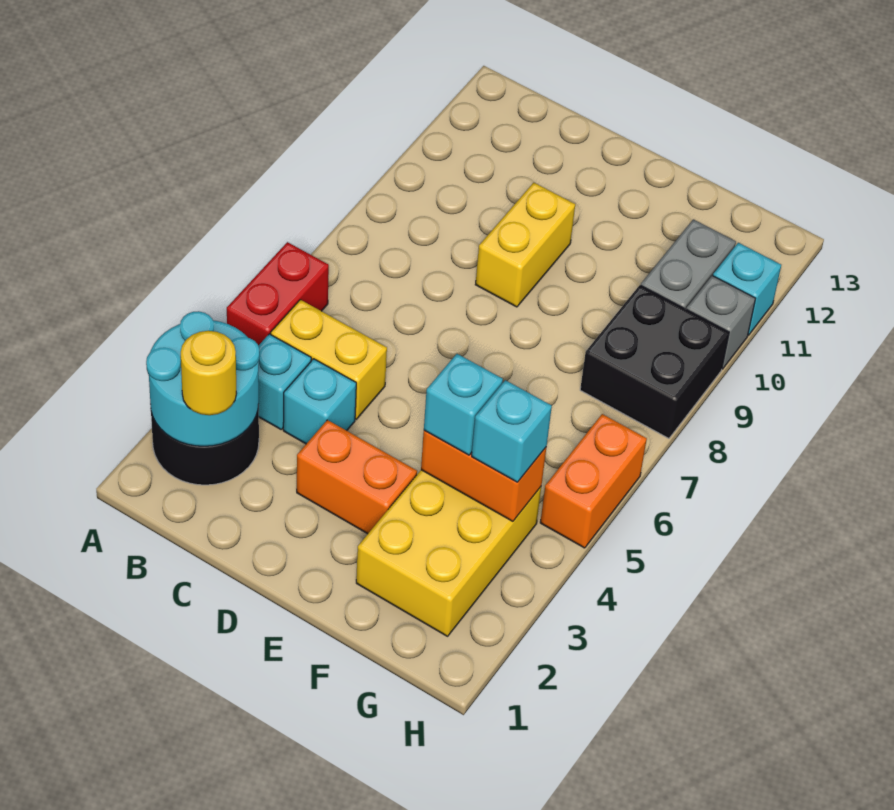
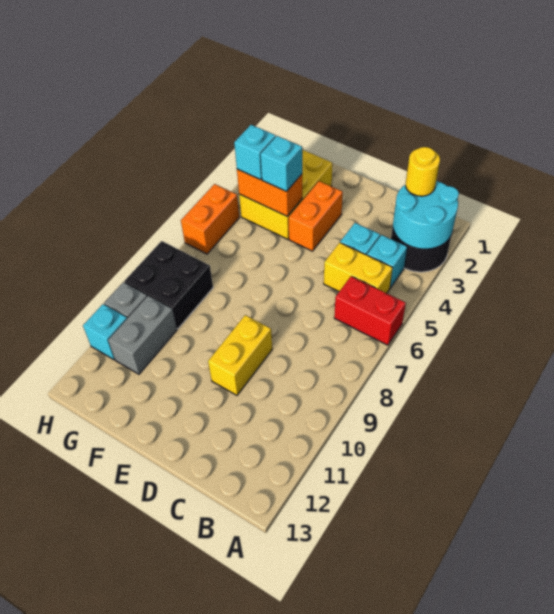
red 1x2 brick [227,242,329,346] -> red 1x2 brick turned to [334,276,406,345]
orange 1x2 brick [297,420,417,534] -> orange 1x2 brick turned to [289,181,343,251]

